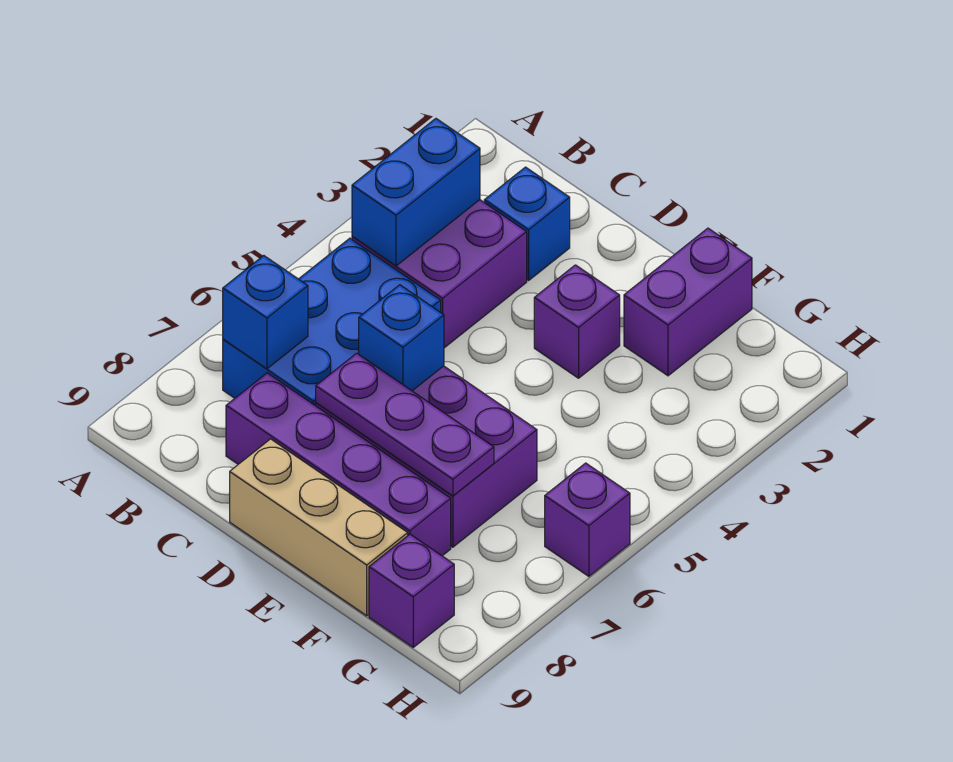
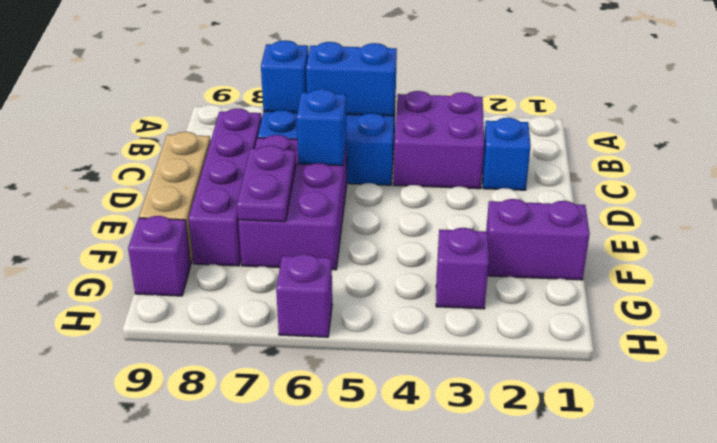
blue 1x2 brick [352,119,480,266] -> blue 1x2 brick moved to [306,42,397,116]
purple 1x3 plate [316,353,494,496] -> purple 1x2 plate [237,146,296,222]
purple 1x1 brick [534,265,620,378] -> purple 1x1 brick moved to [436,228,489,309]

